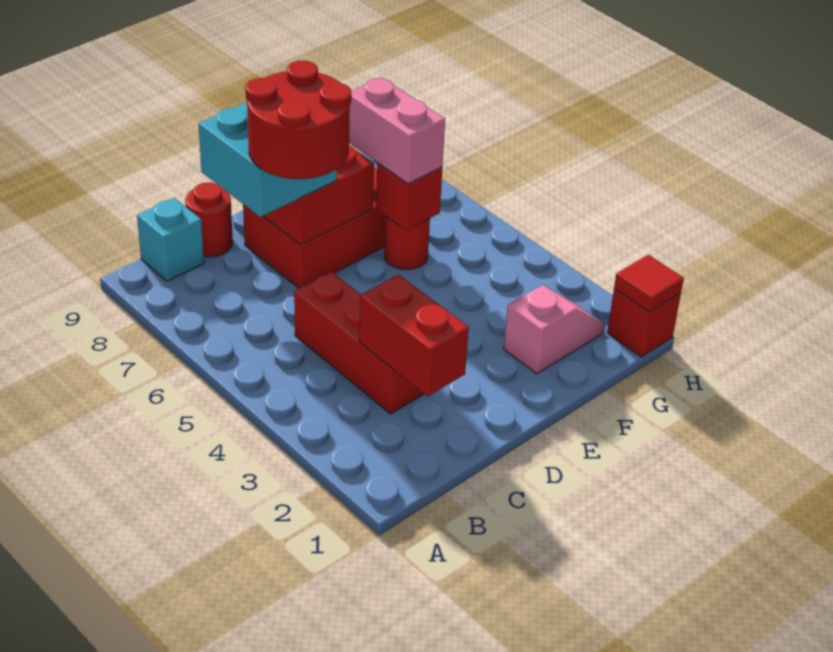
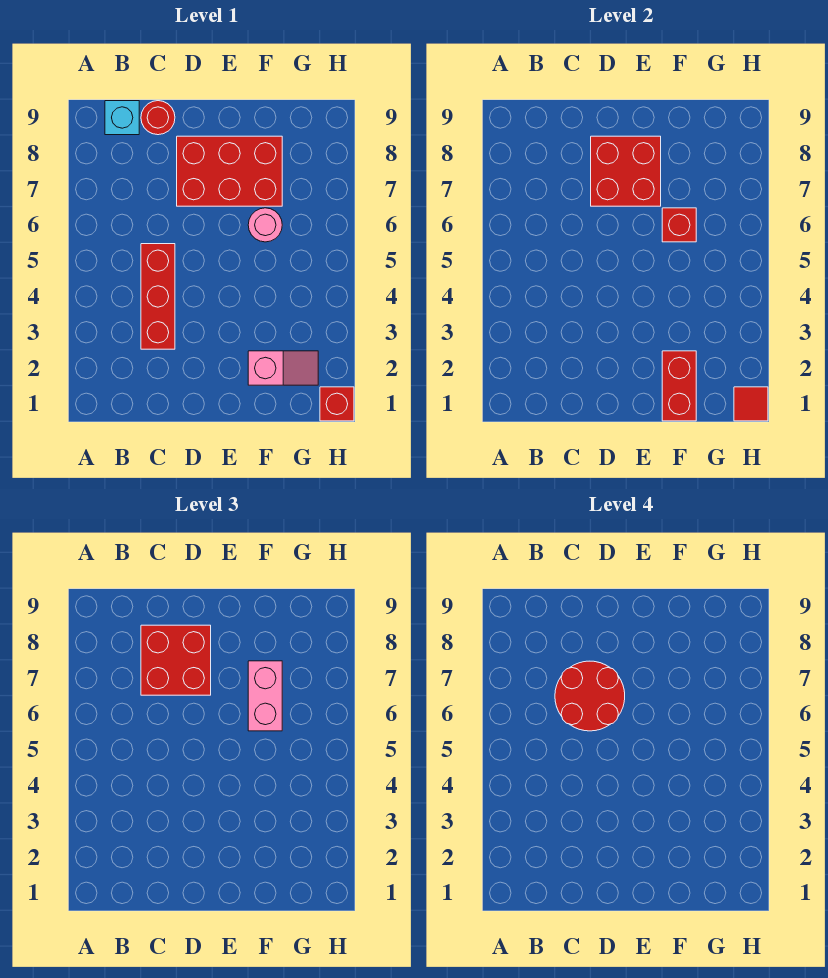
red 1x2 brick [359,275,469,396] -> red 1x2 brick moved to [662,351,696,421]
cyan 2x2 brick [199,102,337,217] -> red 2x2 brick [141,625,211,695]
red 1x1 round brick [384,216,430,269] -> pink 1x1 round brick [248,208,282,242]

